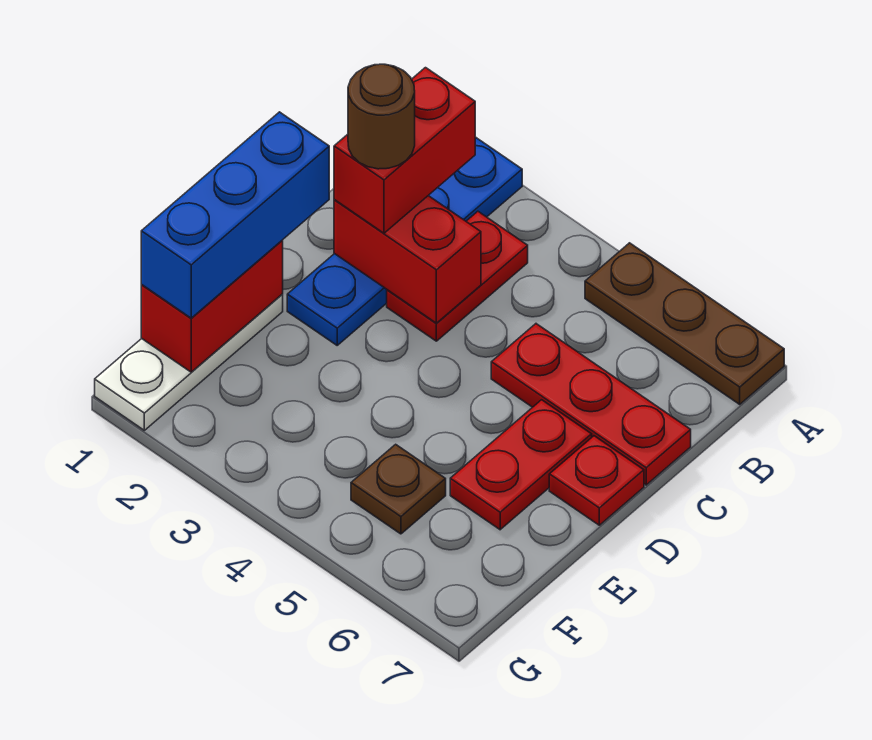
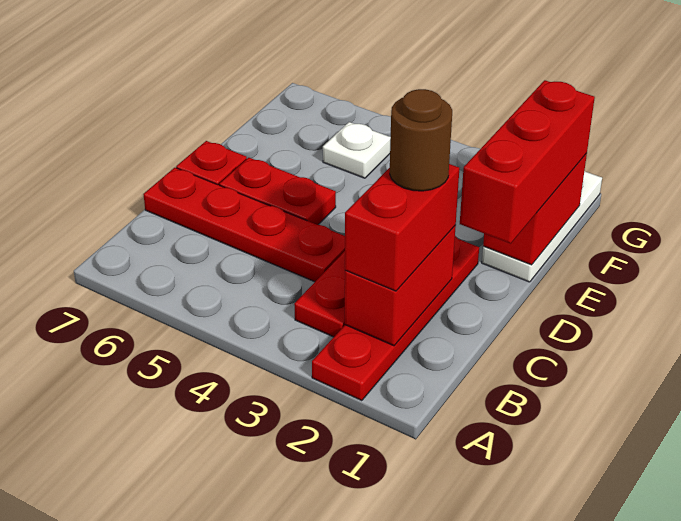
blue 1x4 plate [287,137,522,345] -> red 1x4 plate [312,236,479,401]
brown 1x3 plate [585,243,784,404] -> none
red 1x2 brick [334,196,481,323] -> red 1x2 brick turned to [345,225,456,346]
red 1x3 plate [491,324,691,485] -> red 1x4 plate [143,168,345,282]
blue 1x3 brick [141,112,329,318] -> red 1x3 brick [460,80,595,244]
red 1x2 plate [450,400,592,530] -> red 1x2 plate turned to [219,158,336,225]
brown 1x1 plate [351,444,446,534] -> white 1x1 plate [323,122,391,178]

